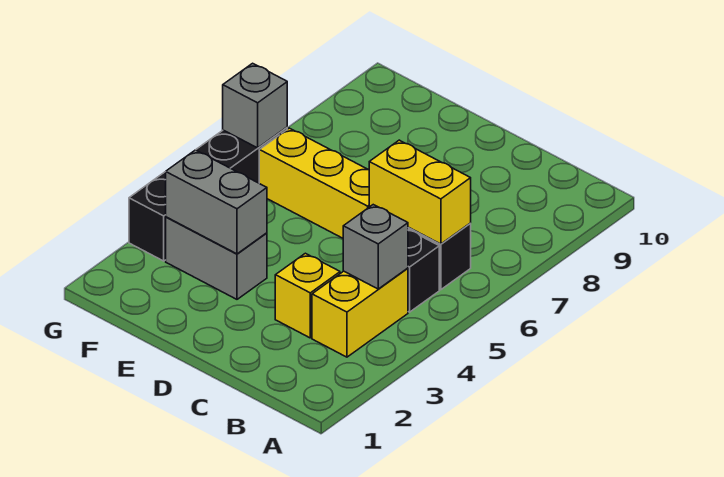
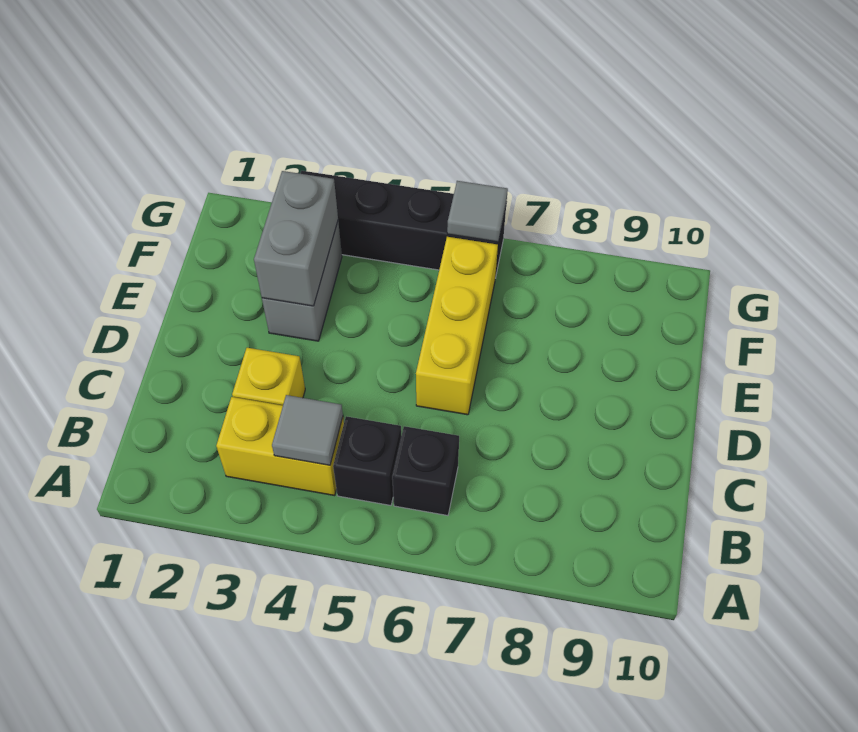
grey 1x1 brick [343,205,408,289] -> grey 1x1 tile [272,395,343,465]
yellow 1x2 brick [369,140,471,244] -> none
grey 1x1 brick [223,63,287,148] -> grey 1x1 tile [447,181,508,242]

